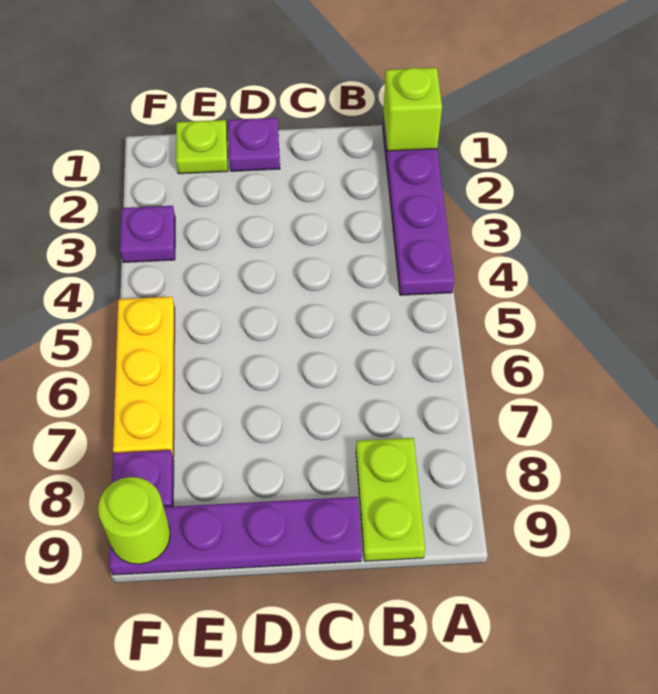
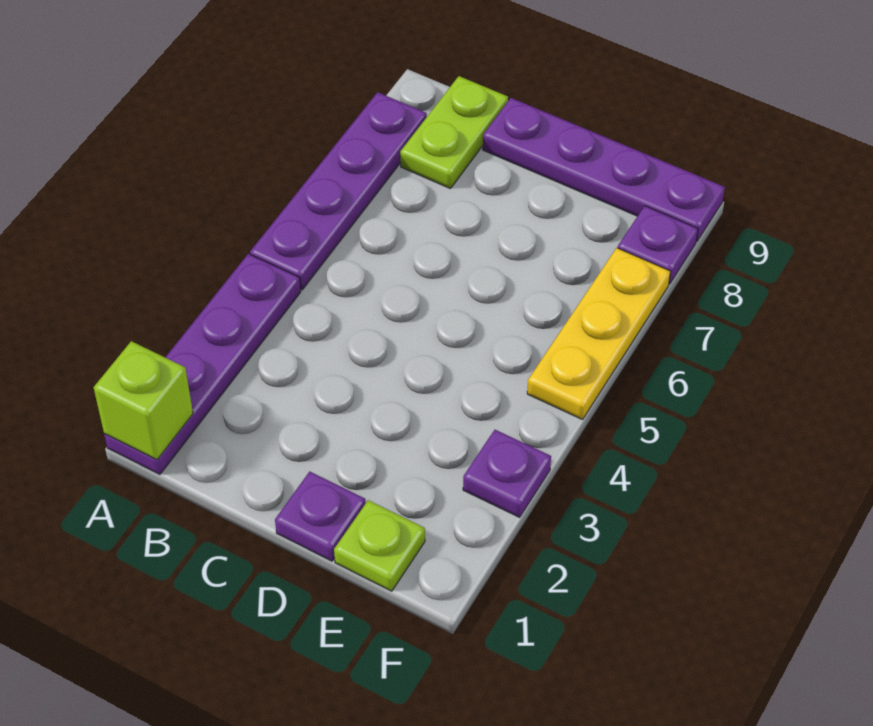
none -> purple 1x4 plate [250,92,427,290]
lime 1x1 round brick [98,477,170,564] -> none

